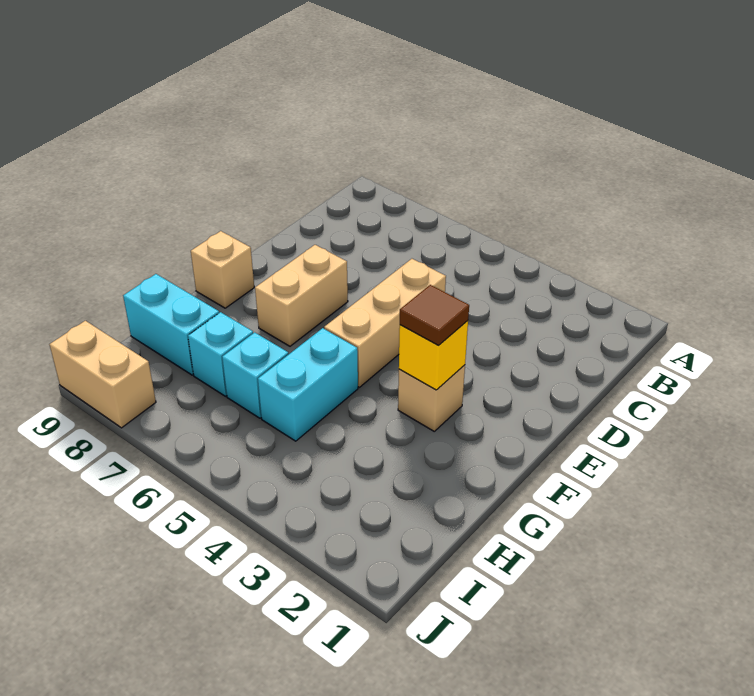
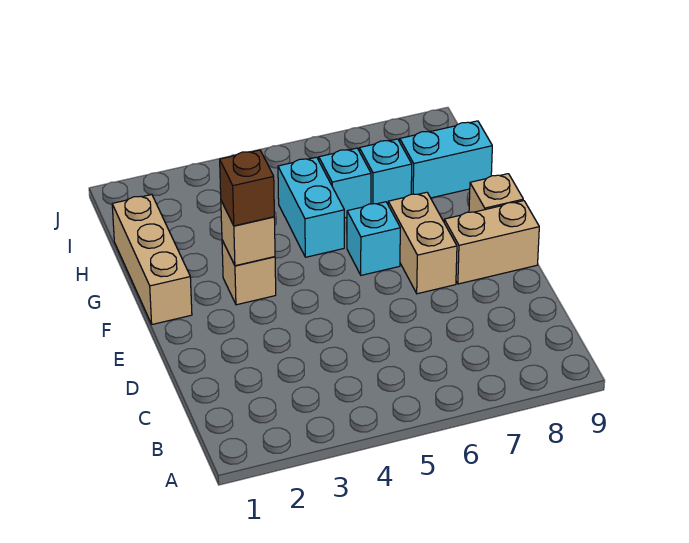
tan 1x3 brick [324,259,446,387] -> tan 1x3 brick moved to [112,195,192,324]
yellow 1x1 brick [399,321,468,390] -> tan 1x1 brick [221,201,275,266]
brown 1x1 tile [400,285,469,345] -> brown 1x1 brick [220,150,274,226]
none -> cyan 1x1 brick [347,202,400,275]
tan 1x2 brick [50,321,156,428] -> tan 1x2 brick moved to [444,201,539,284]

